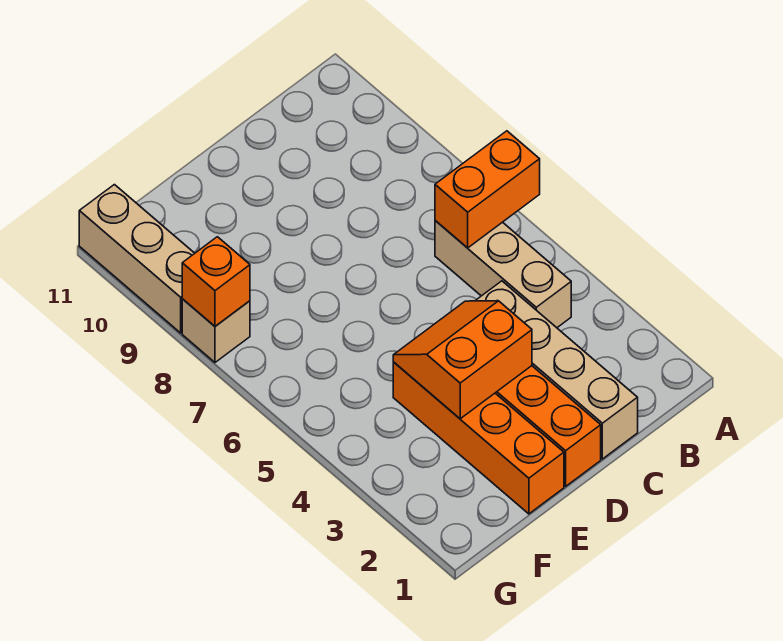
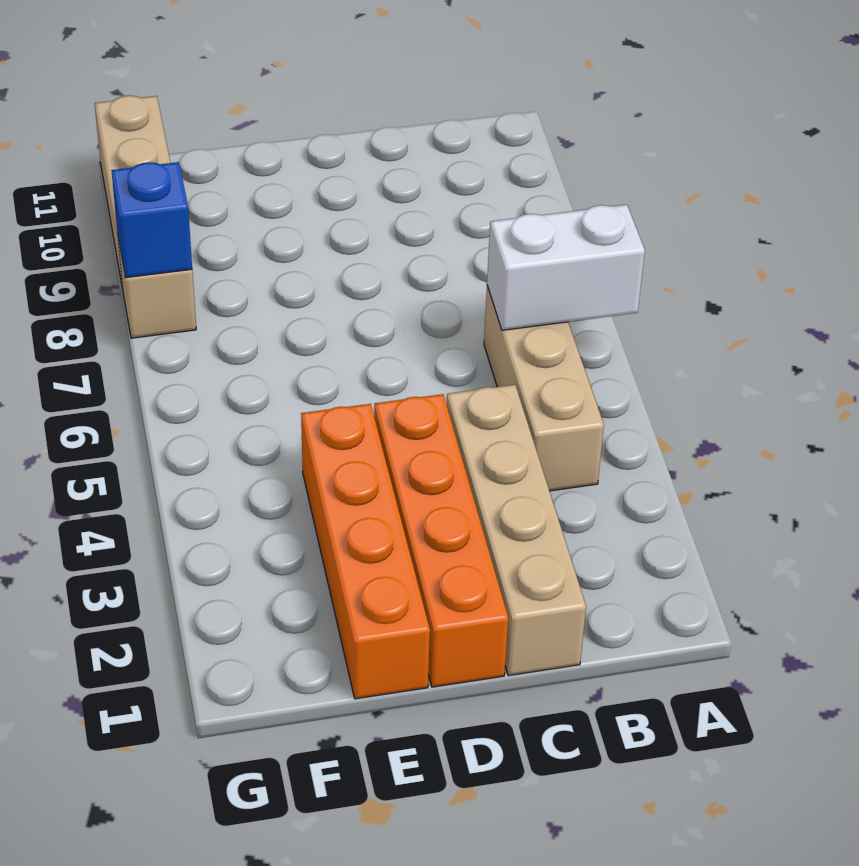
orange 1x2 brick [435,131,540,248] -> white 1x2 brick [487,205,645,330]
orange 2x2 slope [393,301,532,419] -> none
orange 1x1 brick [182,237,250,326] -> blue 1x1 brick [111,162,192,278]

